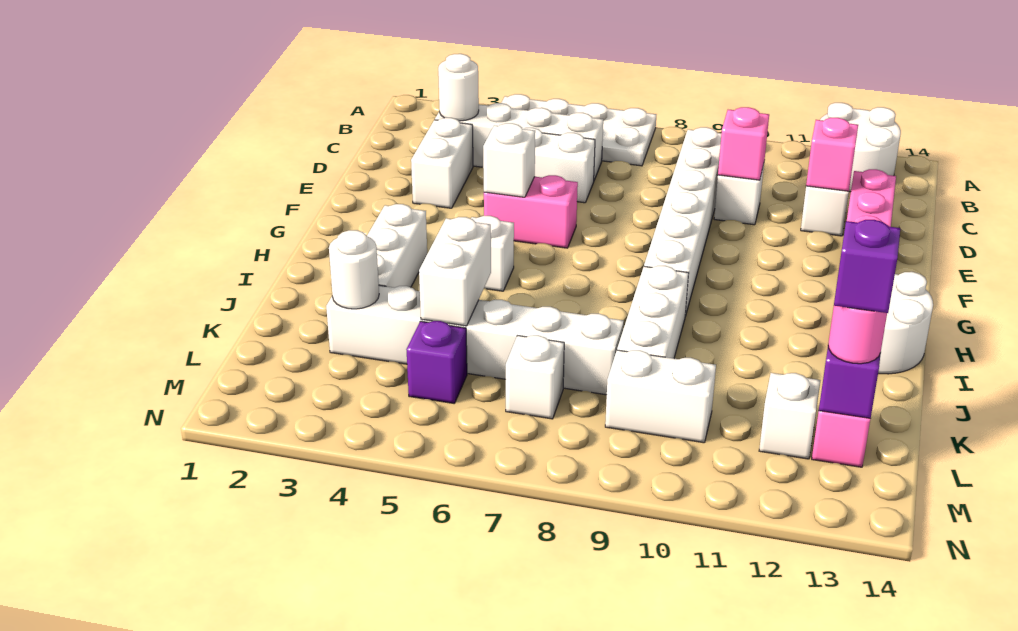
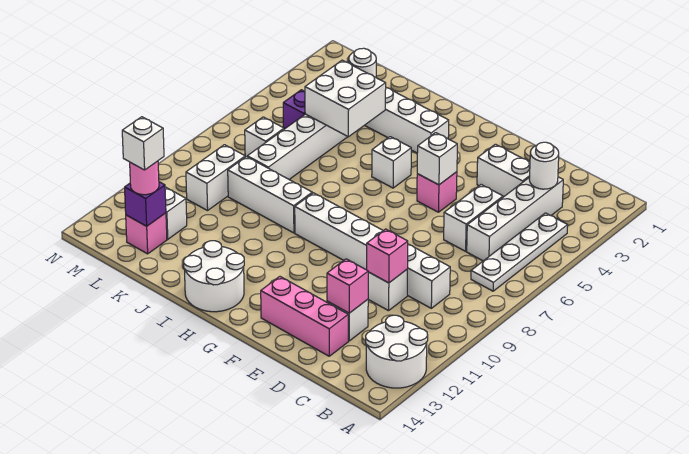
white 2x4 plate [501,94,656,166] -> white 1x4 plate [471,213,568,291]
pink 1x2 brick [484,175,578,248] -> pink 1x1 brick [417,172,457,212]
white 1x2 brick [419,217,491,326] -> white 2x2 brick [305,60,386,137]
purple 1x1 brick [834,220,900,313] -> white 1x1 brick [122,117,164,170]

